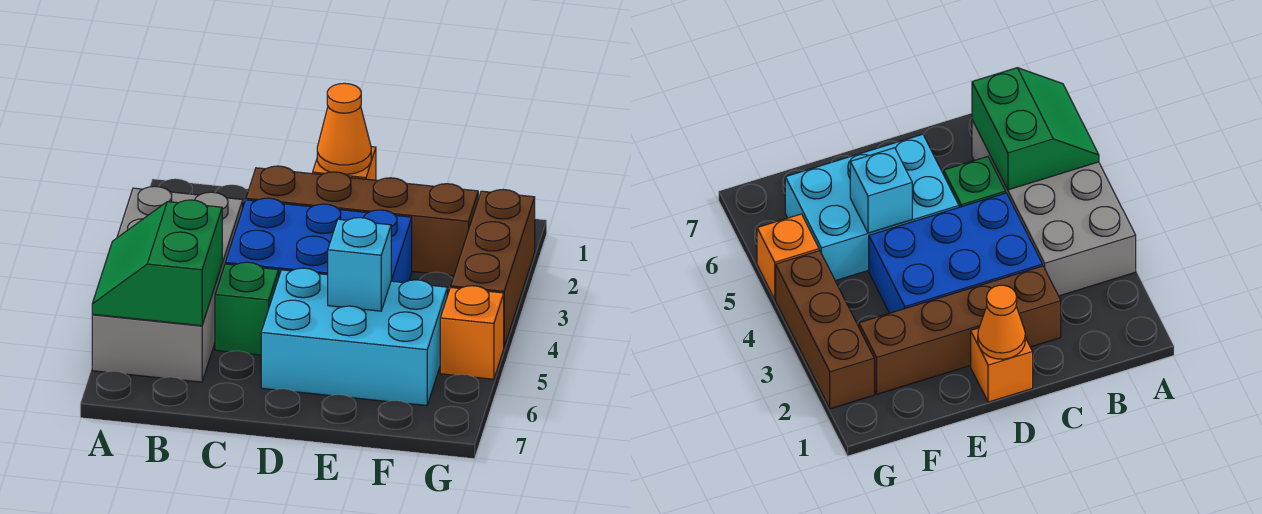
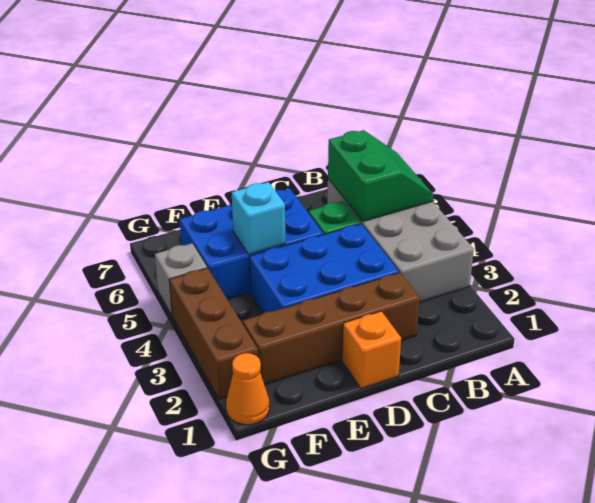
orange 1x1 cone [317,83,371,174] -> orange 1x1 cone moved to [226,353,270,425]
cyan 2x3 brick [261,268,447,406] -> blue 2x3 brick [180,189,323,299]
orange 1x1 brick [440,286,504,379] -> grey 1x1 brick [155,243,207,315]

